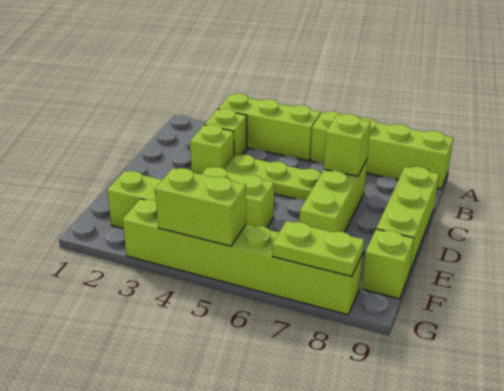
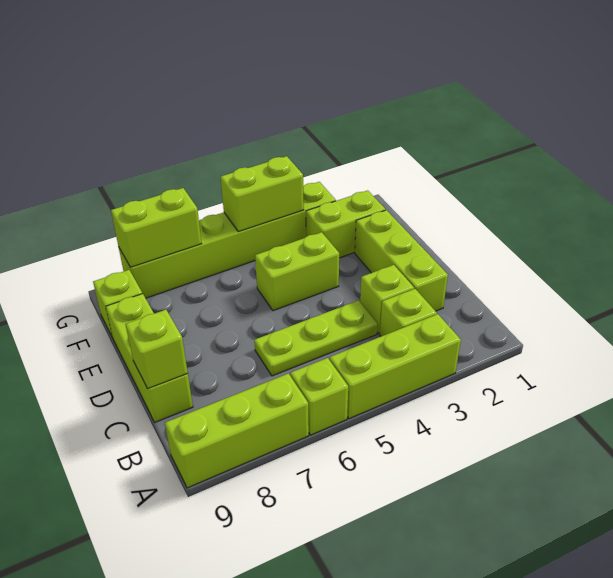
lime 1x3 brick [299,160,367,232] -> lime 1x3 brick moved to [355,210,448,311]
lime 1x1 brick [324,114,371,176] -> lime 1x1 brick moved to [125,310,188,389]
lime 1x2 plate [272,221,364,276] -> lime 1x2 brick [111,188,202,267]

